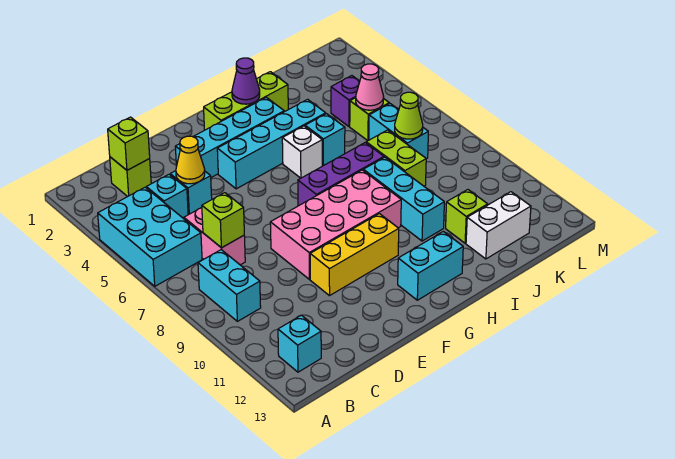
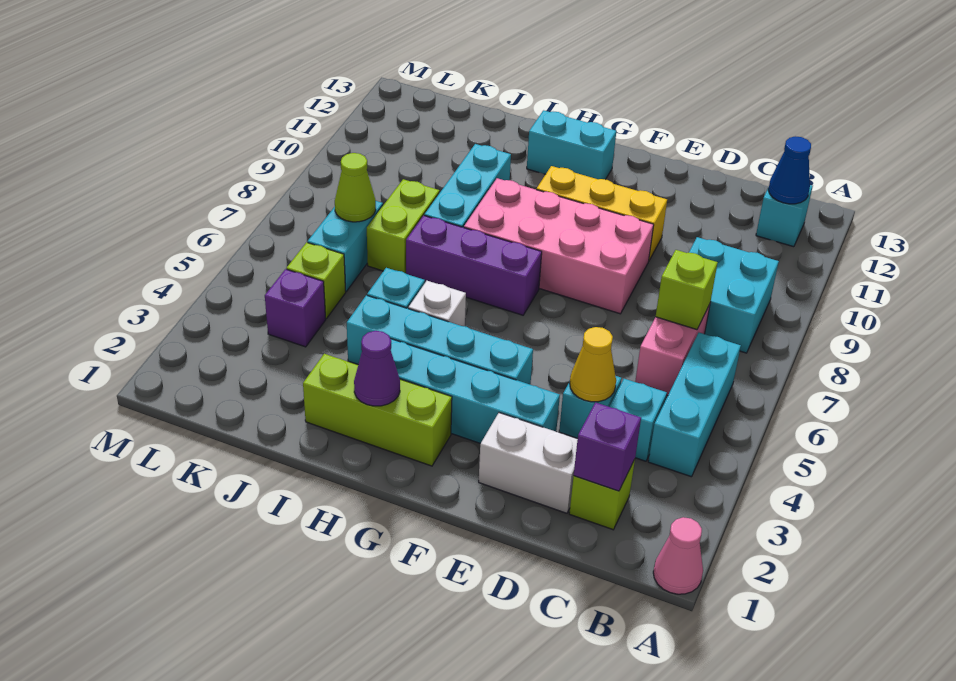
cyan 2x3 brick [98,187,202,286] -> cyan 1x3 brick [648,333,741,477]
cyan 1x2 brick [198,250,261,321] -> cyan 2x2 brick [689,237,779,353]
none -> blue 1x1 cone [768,136,811,204]
lime 1x1 brick [108,117,150,170] -> purple 1x1 brick [574,402,641,491]
lime 1x1 brick [446,190,488,243] -> none
white 1x2 brick [466,192,531,259] -> white 1x2 brick moved to [479,413,578,513]
pink 1x1 cone [356,64,384,110] -> pink 1x1 cone moved to [653,517,703,594]

